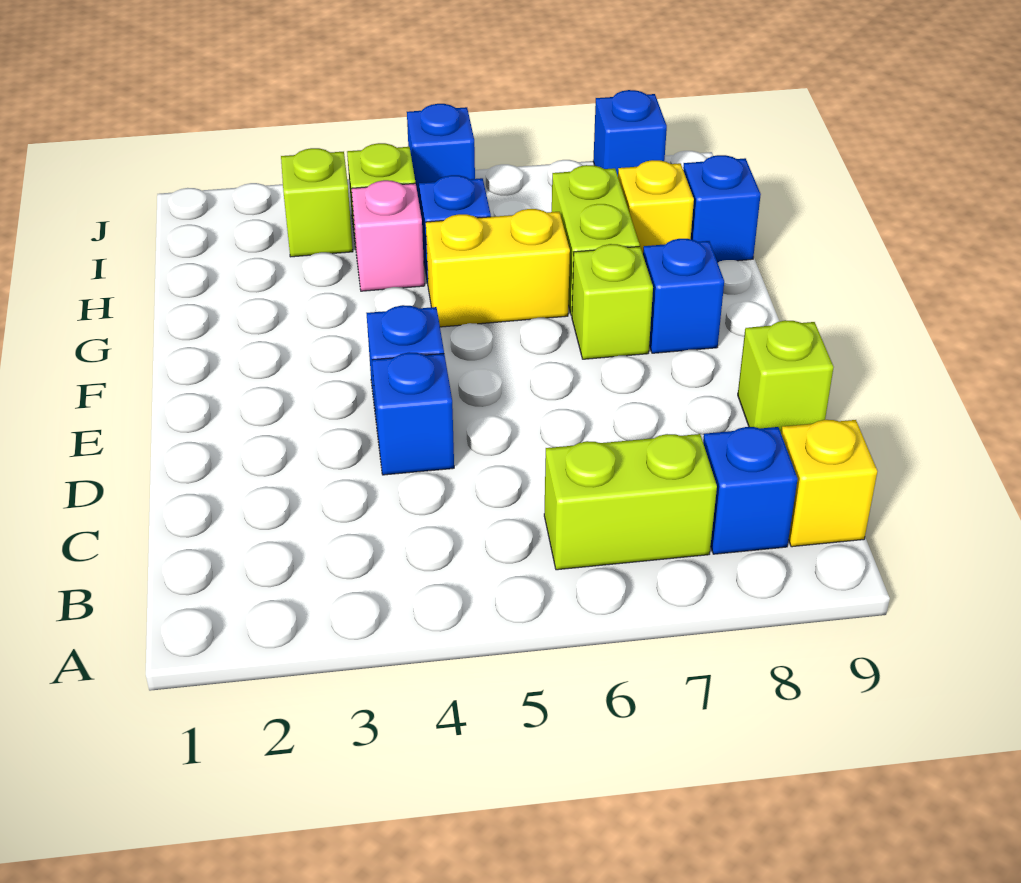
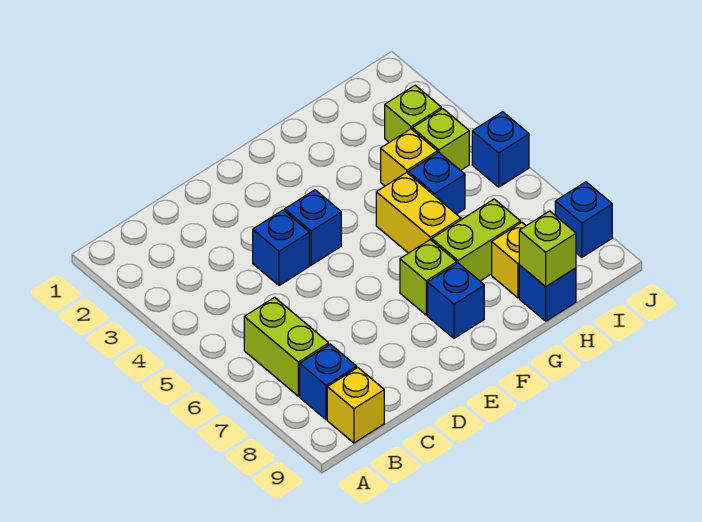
lime 1x1 brick [738,320,834,432] -> lime 1x1 brick moved to [519,211,576,287]
pink 1x1 brick [352,180,425,291] -> yellow 1x1 brick [381,129,437,186]

